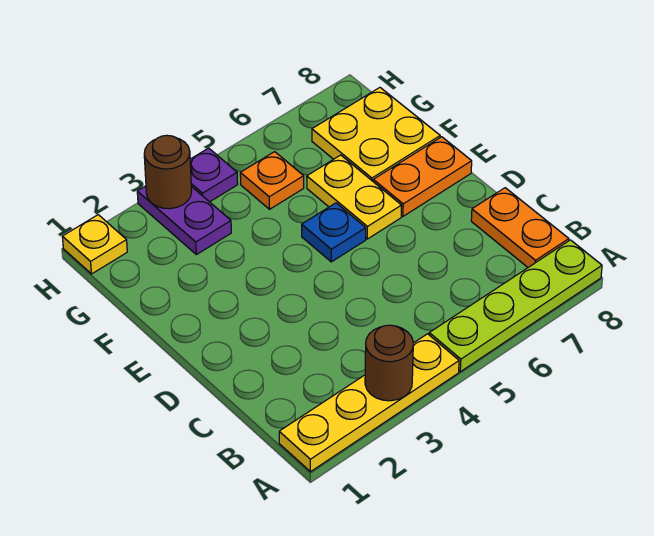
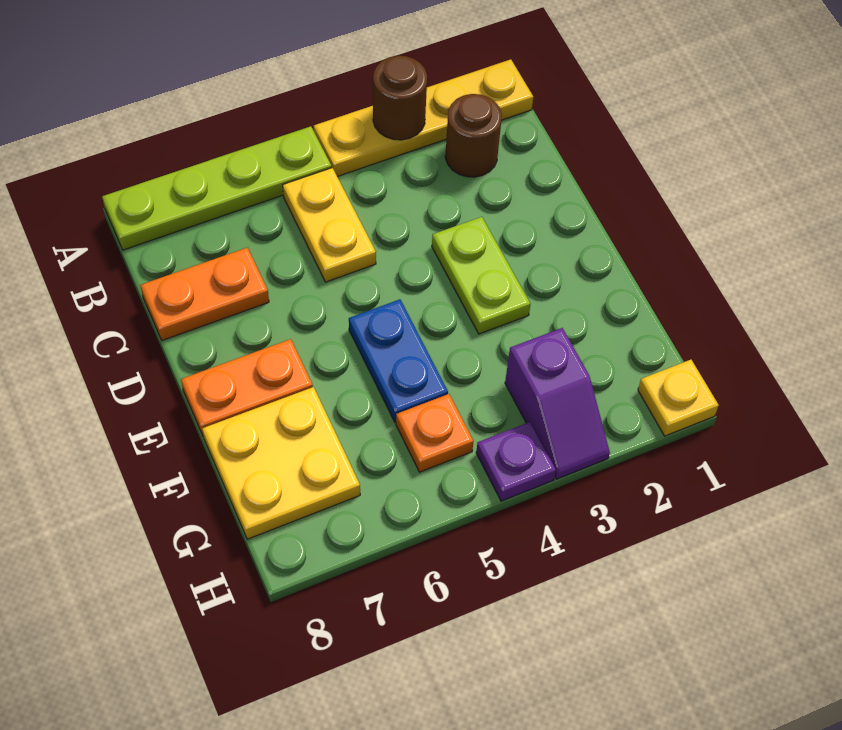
orange 1x2 plate [471,188,569,267] -> orange 1x2 plate turned to [140,248,269,340]
none -> lime 1x2 plate [432,217,530,334]
blue 1x1 plate [302,203,366,262] -> blue 1x2 plate [349,299,448,422]
yellow 1x2 plate [307,155,402,239] -> yellow 1x2 plate moved to [283,168,376,282]
purple 1x2 plate [137,186,231,255] -> purple 1x2 slope [505,328,610,479]
brown 1x1 round brick [144,135,192,209] -> brown 1x1 round brick moved to [445,94,502,177]

